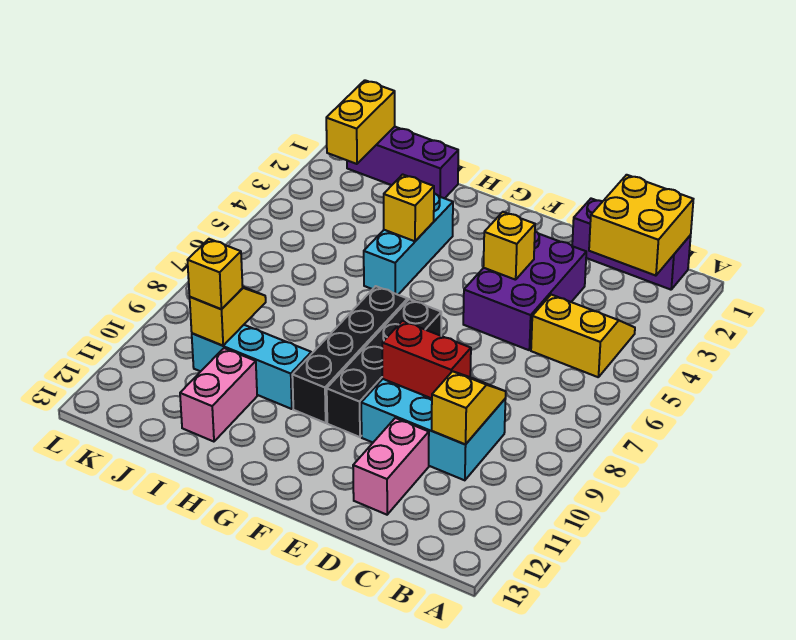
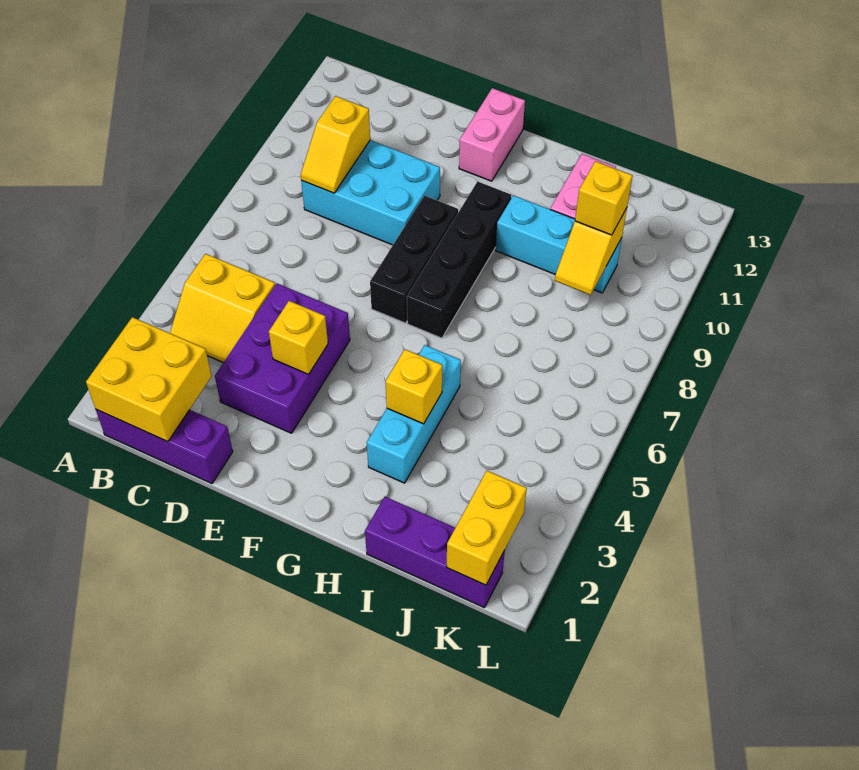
red 1x2 brick [382,321,471,398] -> none
pink 1x2 brick [353,418,429,515] -> pink 1x2 brick moved to [459,88,525,181]
black 1x4 brick [327,299,441,437] -> black 1x3 brick [370,196,458,323]

